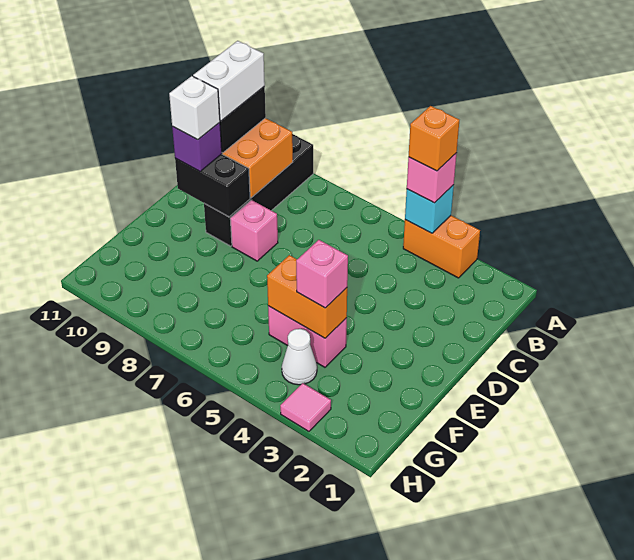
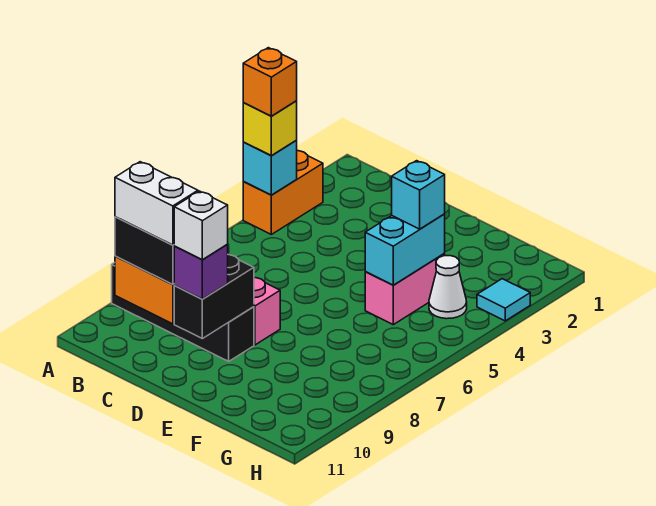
pink 1x1 brick [407,153,457,203] -> yellow 1x1 brick [243,101,297,156]
orange 1x2 brick [267,255,347,338] -> cyan 1x2 brick [365,214,445,285]
pink 1x1 brick [296,240,348,308] -> cyan 1x1 brick [392,161,445,229]
pink 1x1 tile [280,383,331,431] -> cyan 1x1 tile [477,279,530,321]

